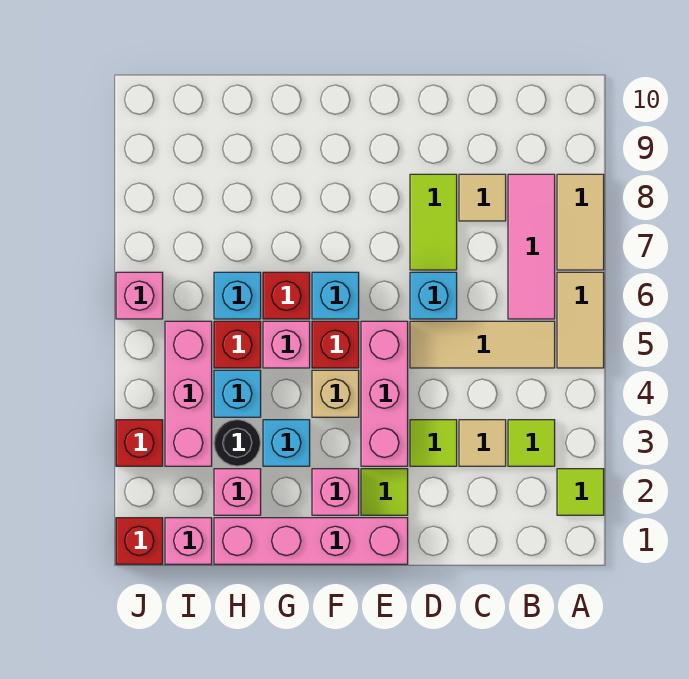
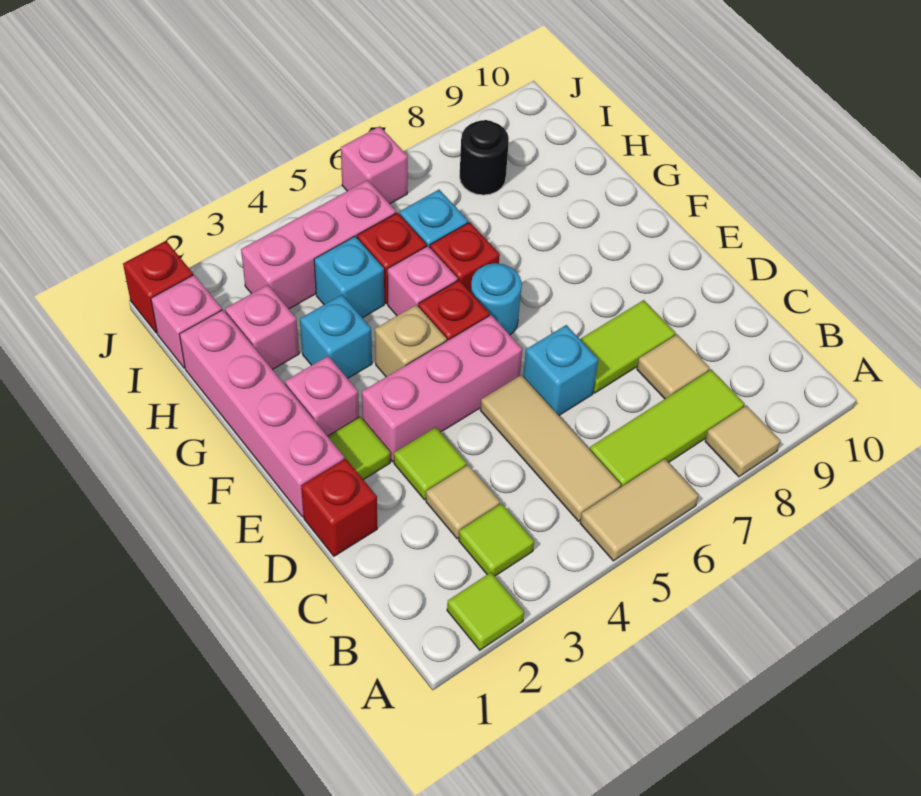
tan 1x2 tile [557,174,604,270] -> tan 1x1 tile [705,406,780,477]
pink 1x3 tile [508,174,555,319] -> lime 1x3 tile [590,370,745,488]
cyan 1x1 brick [312,272,359,319] -> cyan 1x1 round brick [471,263,522,335]
black 1x1 round brick [214,420,261,466] -> black 1x1 round brick moved to [460,120,509,195]
red 1x1 brick [116,420,163,466] -> red 1x1 brick moved to [301,459,377,556]

